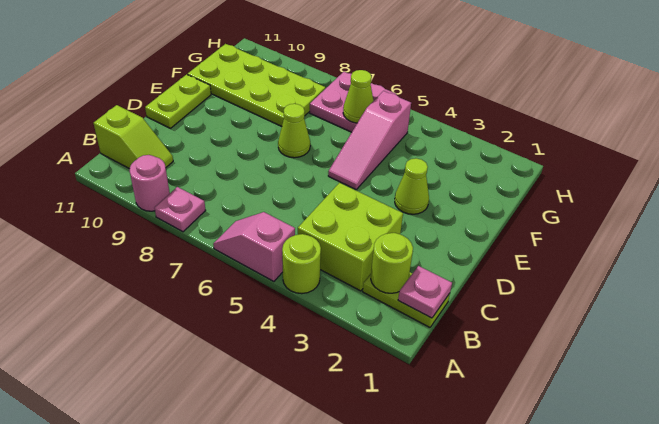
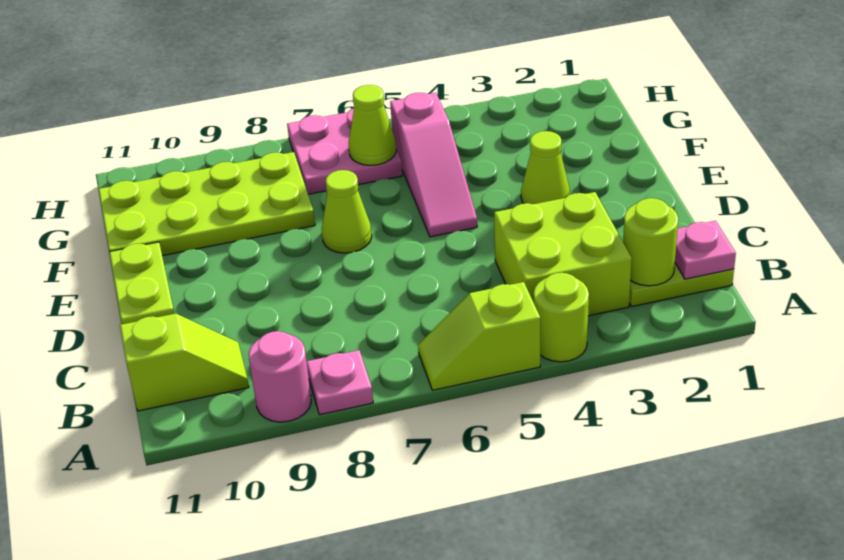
pink 1x2 slope [213,212,295,281] -> lime 1x2 slope [418,282,541,390]

